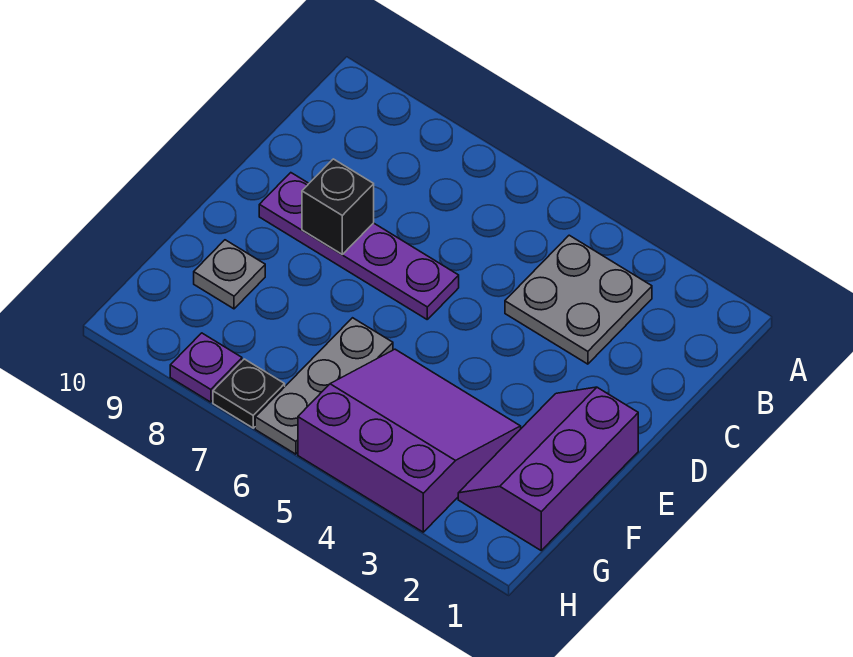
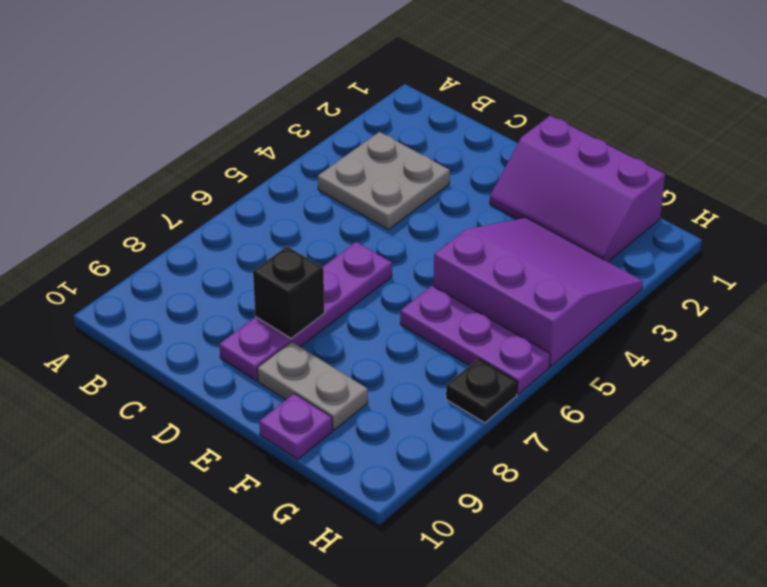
purple 3x3 slope [298,349,521,532] -> purple 3x3 slope turned to [434,218,643,367]
grey 1x3 plate [255,318,393,454] -> purple 1x3 plate [400,286,550,394]
grey 1x1 plate [194,240,265,309] -> grey 1x2 plate [257,342,368,430]
purple 1x1 plate [170,333,242,402] -> purple 1x1 plate moved to [259,393,332,459]

